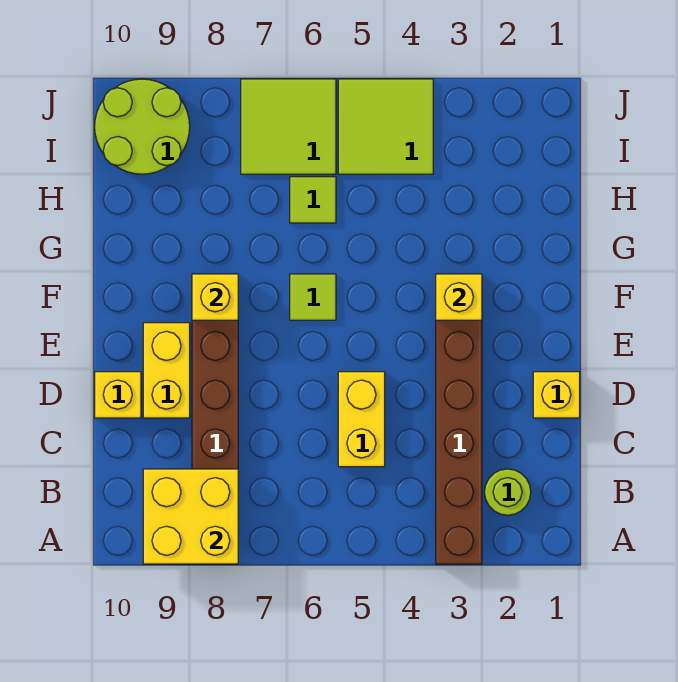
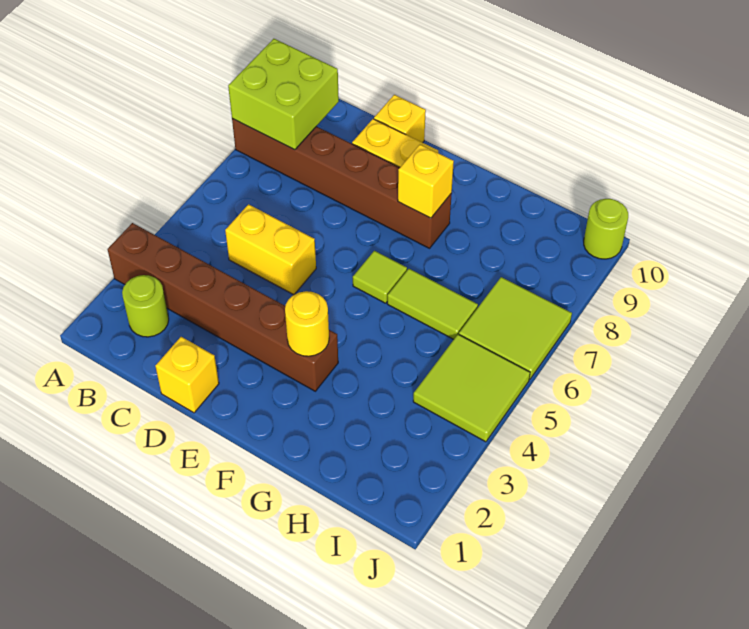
yellow 2x2 brick [143,469,238,564] -> lime 2x2 brick [228,39,339,150]
yellow 1x1 brick [436,274,482,320] -> yellow 1x1 round brick [285,291,329,356]
lime 1x1 tile [290,177,336,223] -> lime 1x2 tile [387,269,478,339]
lime 2x2 round brick [95,79,190,174] -> lime 1x1 round brick [584,199,628,259]

